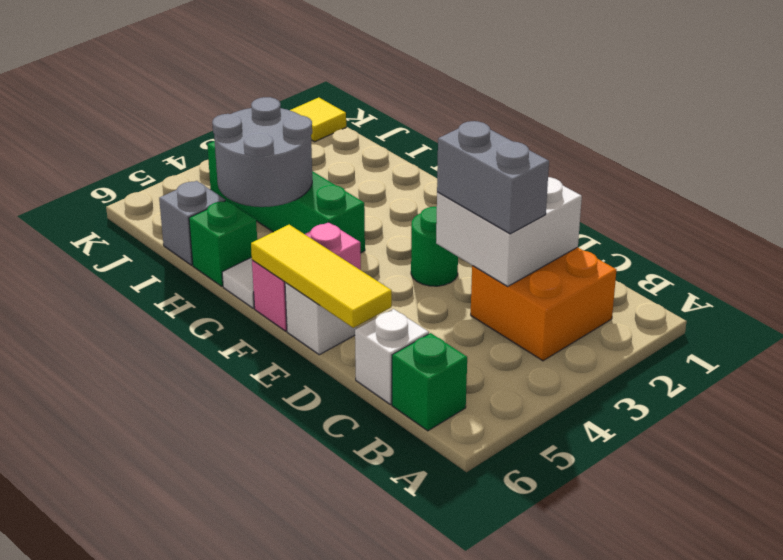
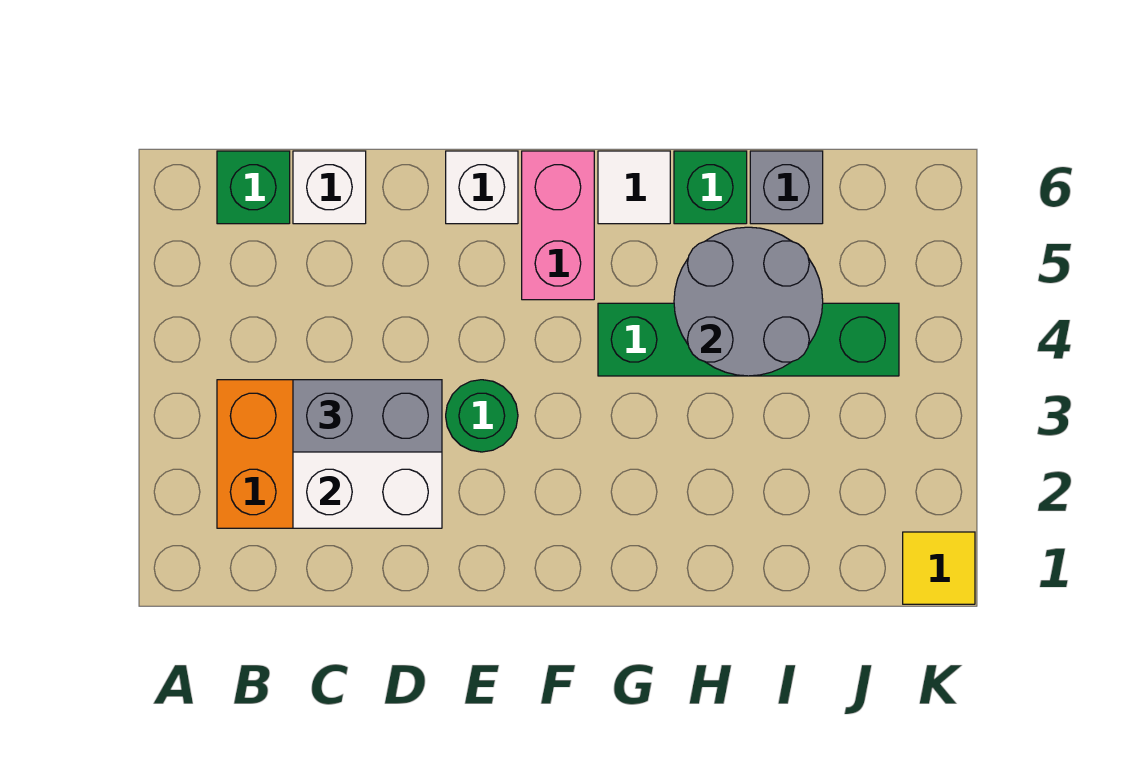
yellow 1x3 tile [251,225,392,328] -> none

